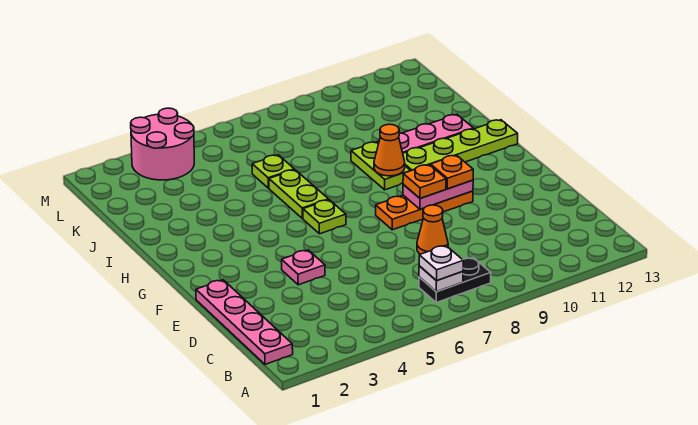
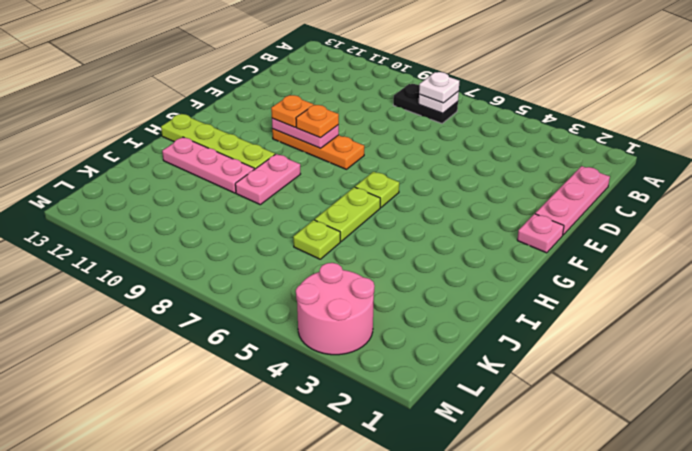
pink 1x4 plate [196,280,293,364] -> pink 1x3 plate [535,166,610,235]
orange 1x1 cone [417,205,448,254] -> none
pink 1x1 plate [282,250,325,285] -> pink 1x1 plate moved to [517,214,564,253]
lime 1x2 plate [351,142,410,190] -> pink 1x2 plate [235,154,300,205]
orange 1x1 cone [374,124,405,176] -> none

